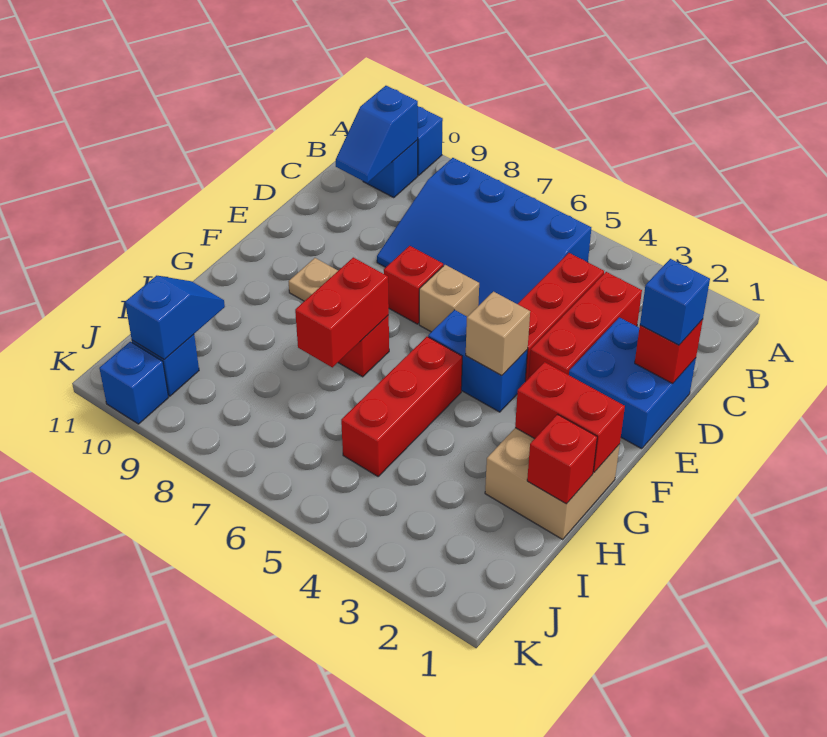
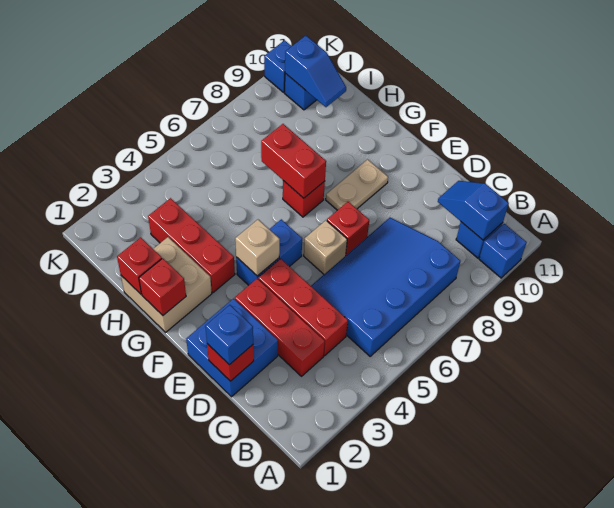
red 1x2 brick [515,362,625,472] -> red 1x1 brick [139,258,186,315]
red 1x3 brick [341,337,462,476] -> red 1x3 brick moved to [148,198,235,293]

